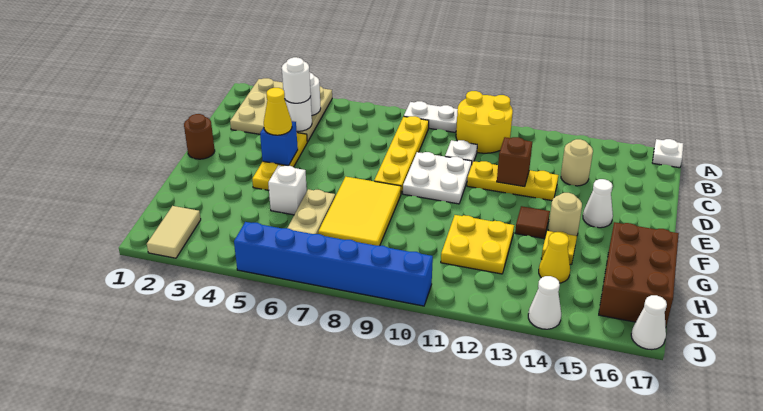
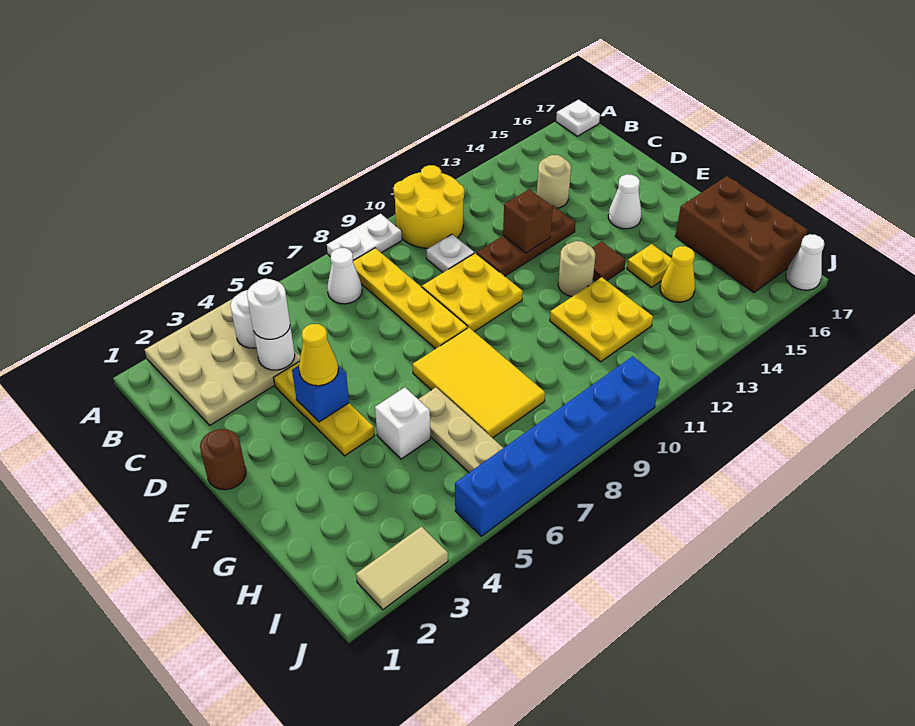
white 2x2 plate [403,152,472,204] -> yellow 2x2 plate [422,253,523,332]
yellow 1x3 plate [467,161,558,201] -> brown 1x3 plate [477,205,576,276]
tan 1x1 round brick [548,193,582,236] -> tan 1x1 round brick moved to [558,241,595,297]
tan 1x2 tile [147,206,201,258] -> tan 1x2 tile turned to [356,527,448,610]
white 1x1 cone [528,276,561,329] -> white 1x1 cone moved to [327,248,362,304]

